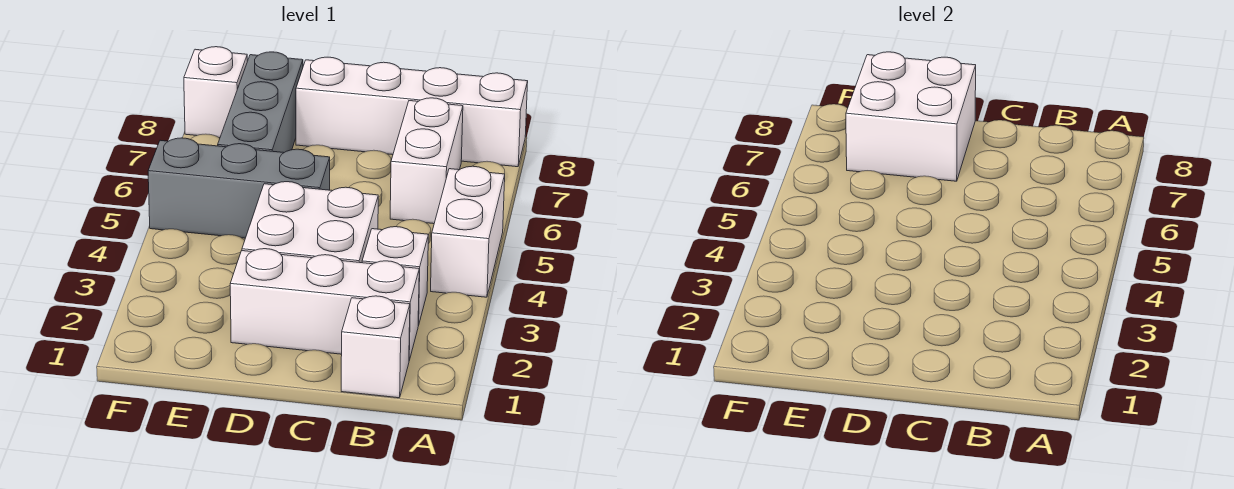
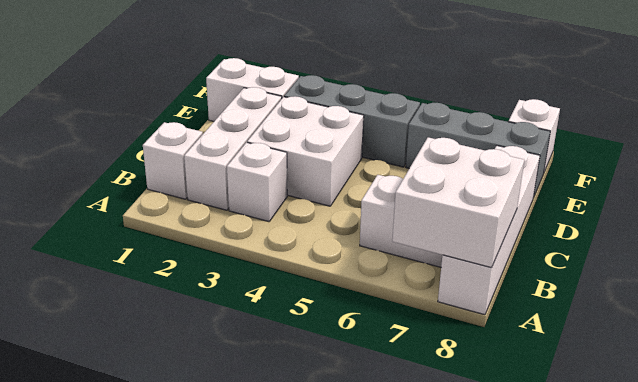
white 1x2 brick [431,166,505,297] -> white 1x2 brick moved to [206,58,299,121]
grey 1x3 brick [148,138,330,238] -> grey 1x3 brick turned to [284,75,420,167]
white 2x2 brick [846,52,976,181] -> white 2x2 brick moved to [392,137,524,268]

